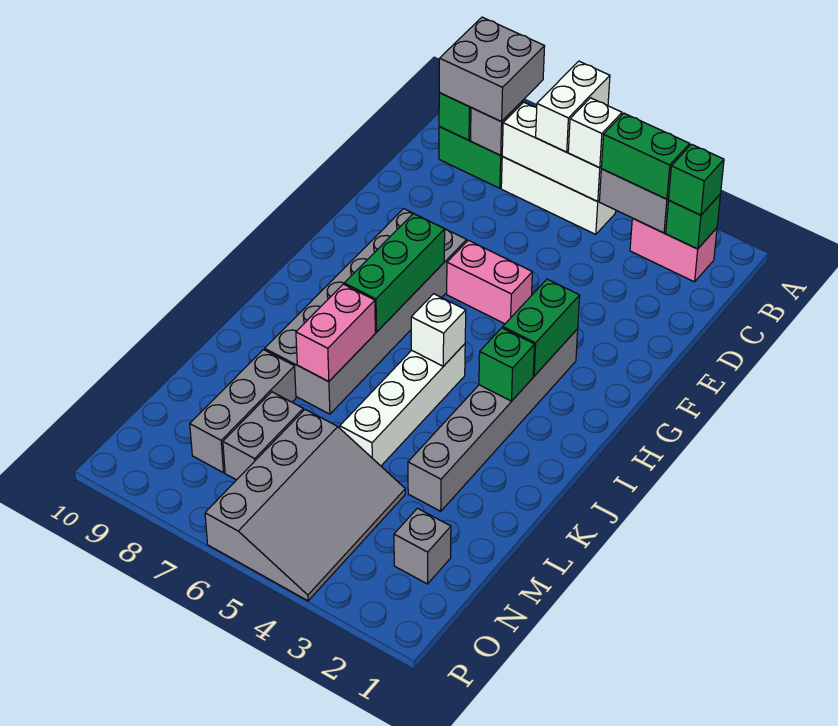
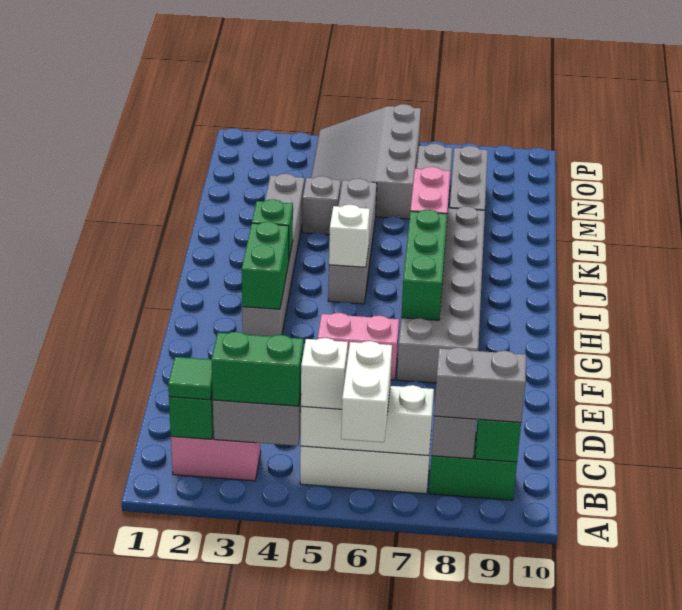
grey 2x2 brick [439,17,545,122] -> grey 1x2 brick [434,347,526,422]
green 1x1 brick [669,144,724,215] -> green 1x1 tile [168,357,212,400]
white 1x4 brick [340,344,465,466] -> grey 1x4 brick [328,178,377,304]
grey 1x1 brick [394,508,451,584] -> grey 1x1 brick moved to [302,176,341,235]

